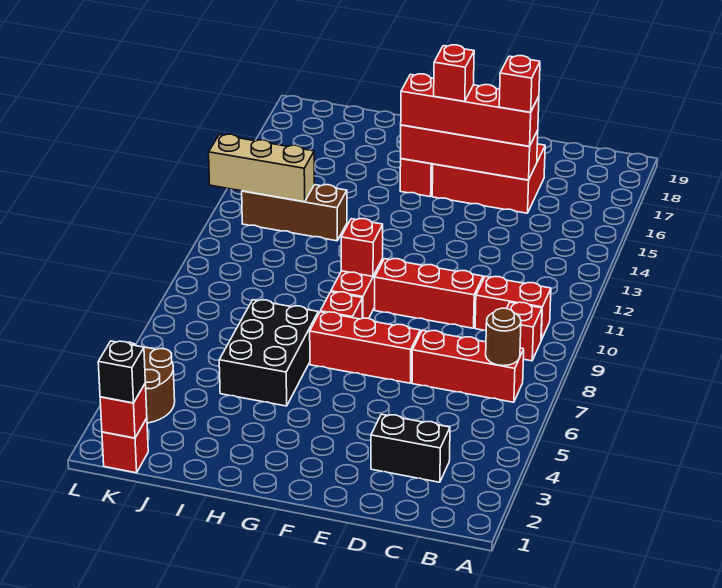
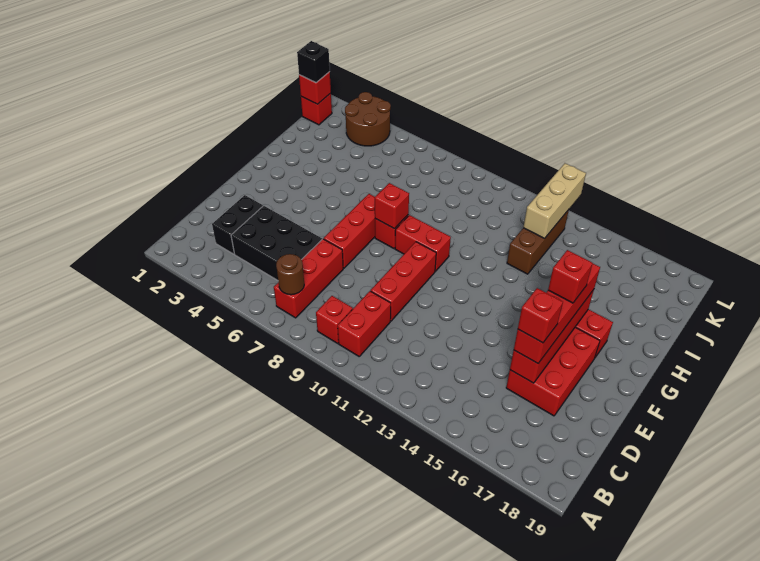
red 1x1 brick [341,219,383,276] -> red 1x1 brick moved to [375,183,409,229]
black 2x3 brick [219,300,318,406] -> black 2x3 brick moved to [231,206,322,280]

